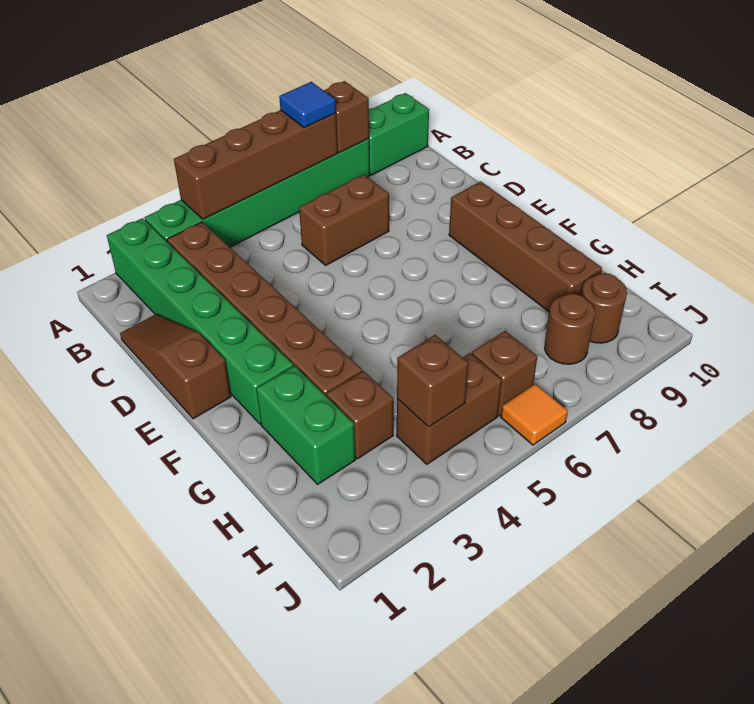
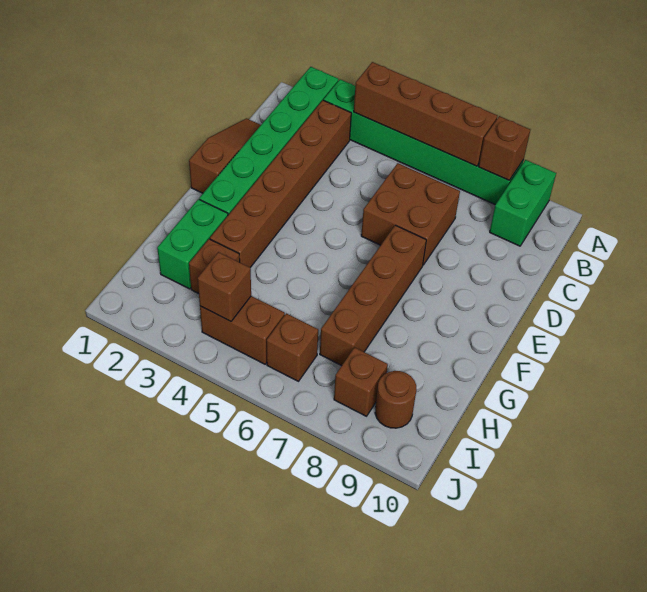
blue 1x1 tile [279,82,336,128] -> none
green 1x2 brick [369,93,429,175] -> green 1x2 brick turned to [490,160,556,246]
brown 1x2 brick [299,175,389,265] -> brown 2x2 brick [361,163,460,265]
brown 1x4 brick [449,181,602,312] -> brown 1x4 brick moved to [320,225,426,366]
brown 1x1 round brick [545,294,595,364] -> brown 1x1 brick [334,347,388,416]
orange 1x1 tile [501,384,568,445] -> none

